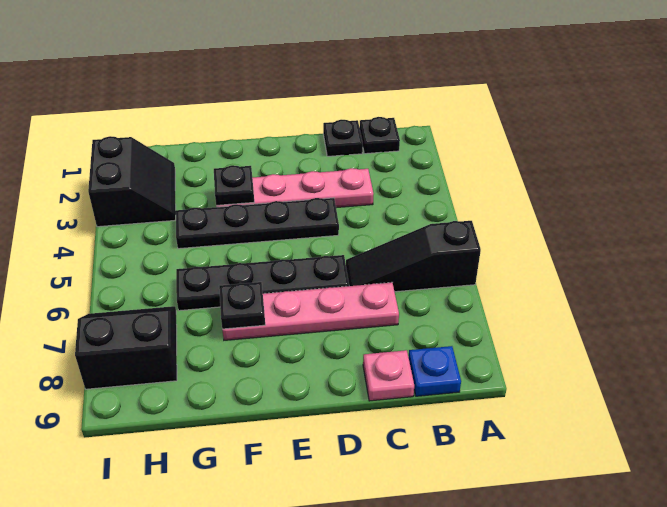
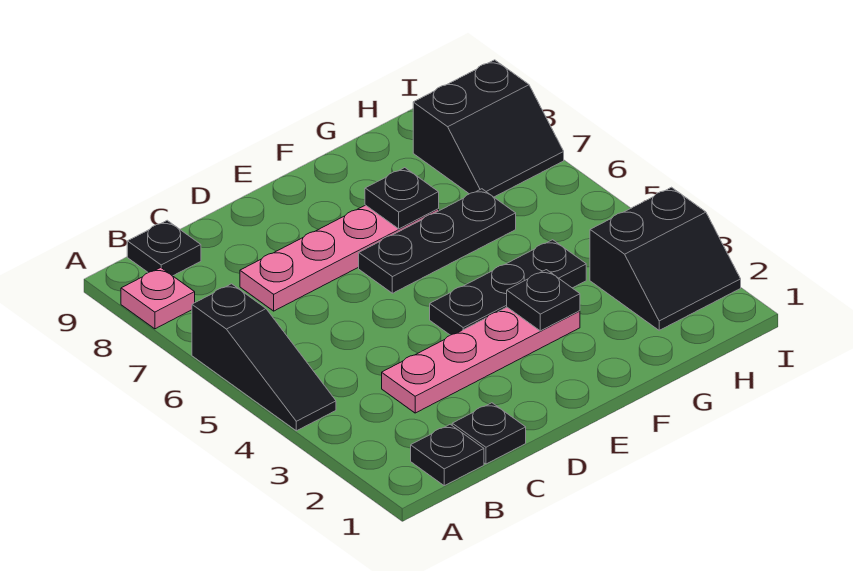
black 1x3 slope [346,221,481,292] -> black 1x3 slope turned to [192,284,336,431]
blue 1x1 plate [408,346,461,396] -> black 1x1 plate [127,220,201,276]
pink 1x1 plate [363,350,414,401] -> pink 1x1 plate moved to [121,268,195,329]
black 1x4 plate [176,198,339,249] -> black 1x3 plate [430,240,586,335]
black 1x4 plate [176,255,349,311] -> black 1x3 plate [359,189,516,293]
black 2x2 slope [88,136,176,227] -> black 2x2 slope turned to [590,187,741,330]

